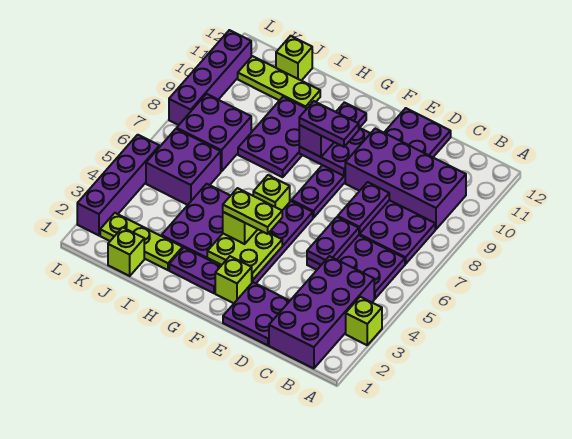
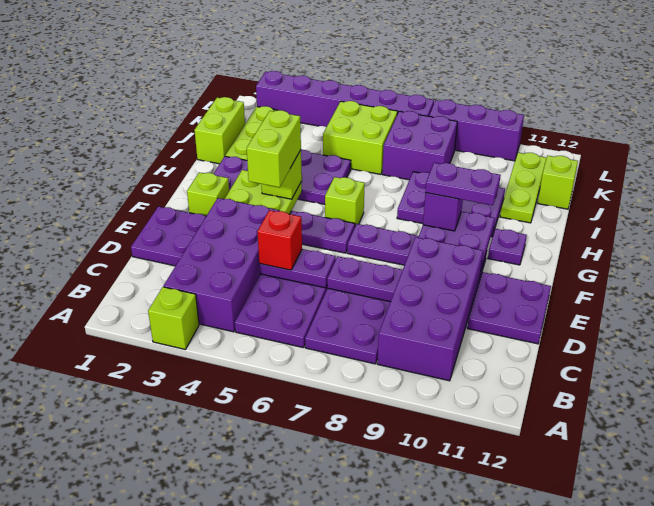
purple 2x4 brick [269,256,374,369] -> purple 2x4 brick turned to [164,198,280,332]
none -> red 1x1 brick [258,210,302,270]
lime 1x2 plate [223,188,282,234] -> lime 1x2 brick [247,110,301,187]
purple 1x2 plate [299,101,359,147] -> purple 1x2 plate turned to [425,163,501,205]
lime 1x1 brick [108,227,144,276] -> lime 1x2 brick [195,97,245,164]
purple 2x2 brick [146,129,221,205] -> lime 2x2 brick [323,101,398,174]
purple 1x4 brick [77,135,159,235] -> purple 1x6 brick [256,71,434,127]
purple 1x4 brick [169,30,251,125] -> purple 1x3 brick [429,100,524,161]

